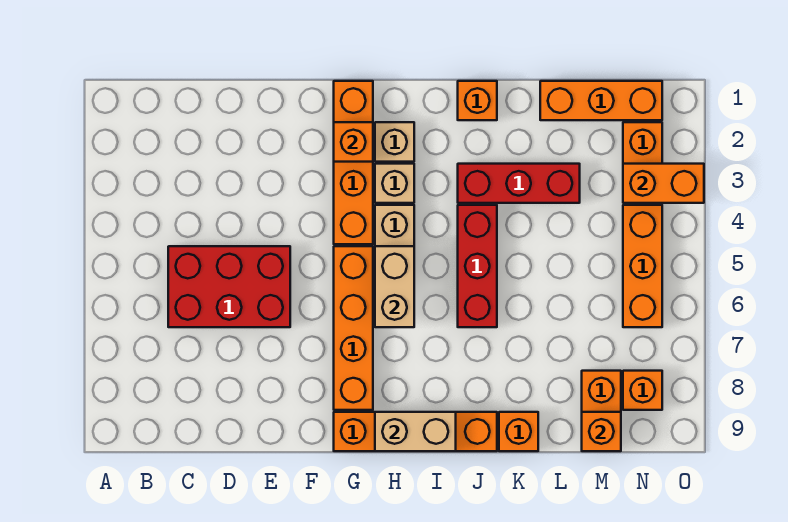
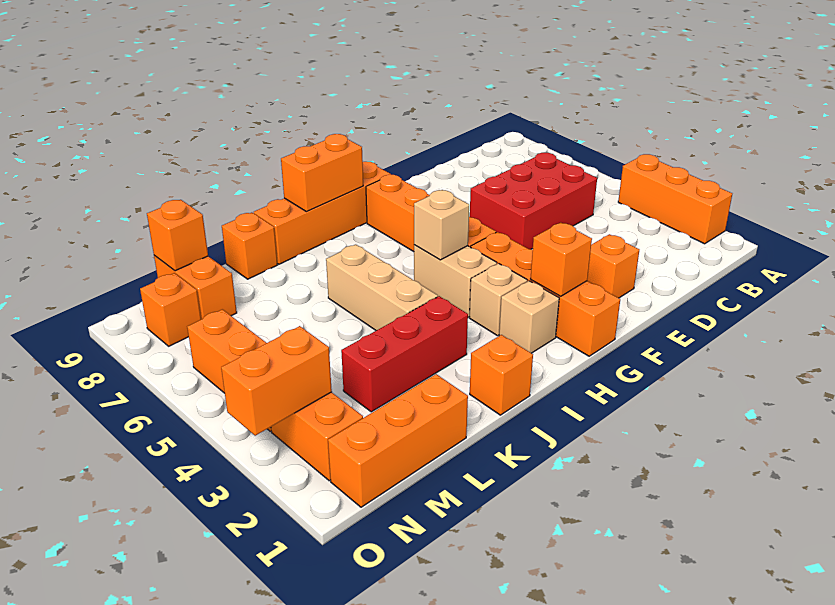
none -> orange 1x3 brick [618,154,732,244]
none -> orange 1x1 brick [587,234,639,298]
tan 1x2 brick [375,246,414,327] -> tan 1x1 brick [414,190,469,260]
tan 1x2 brick [375,412,456,451] -> orange 1x2 brick [281,134,363,212]
red 1x3 brick [458,205,497,327] -> tan 1x3 brick [326,245,438,331]

